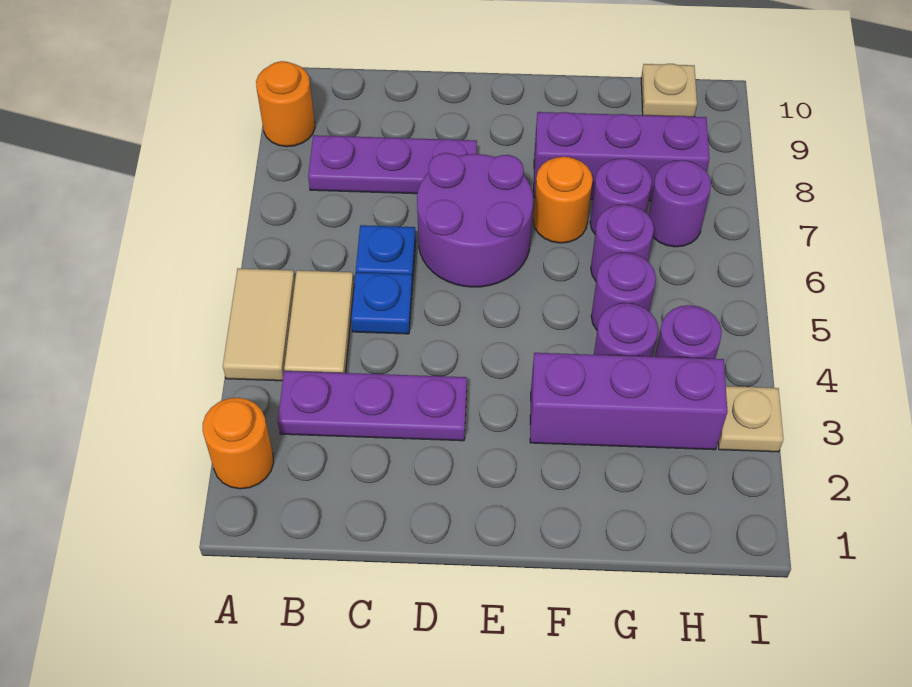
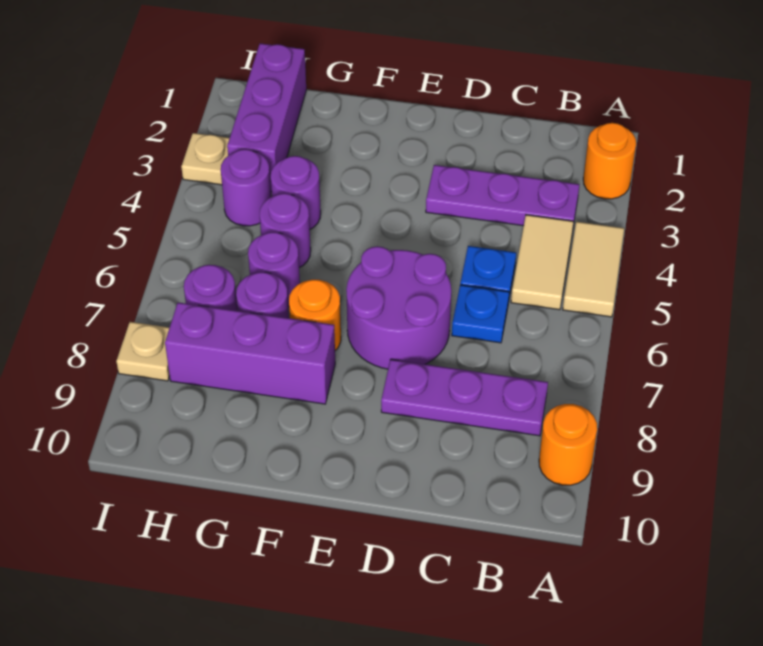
purple 1x3 brick [530,353,728,450] -> purple 1x3 brick turned to [227,43,306,192]
tan 1x1 plate [641,64,697,117] -> tan 1x1 plate moved to [116,322,170,381]

